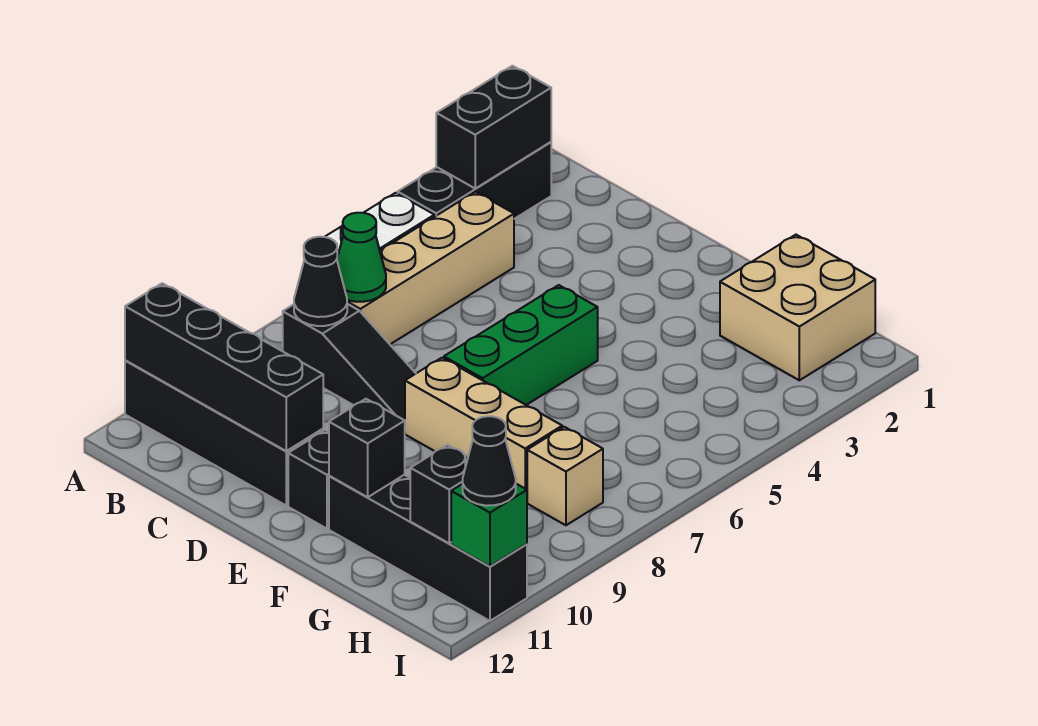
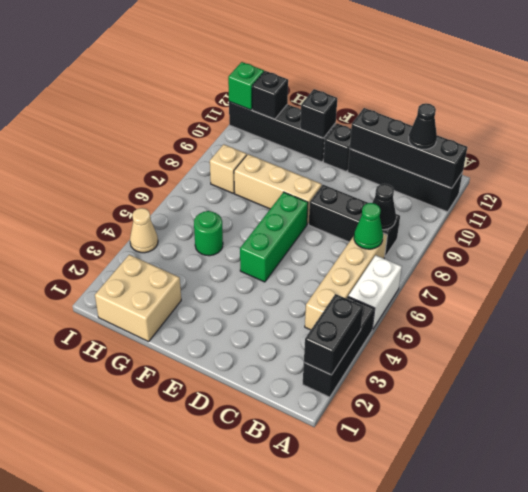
black 1x3 slope [283,304,416,421] -> black 1x3 brick [309,185,400,257]
none -> green 1x1 round brick [194,211,223,256]
none -> tan 1x1 cone [130,208,158,253]
black 1x1 cone [463,416,516,506] -> black 1x1 cone moved to [409,103,437,149]

